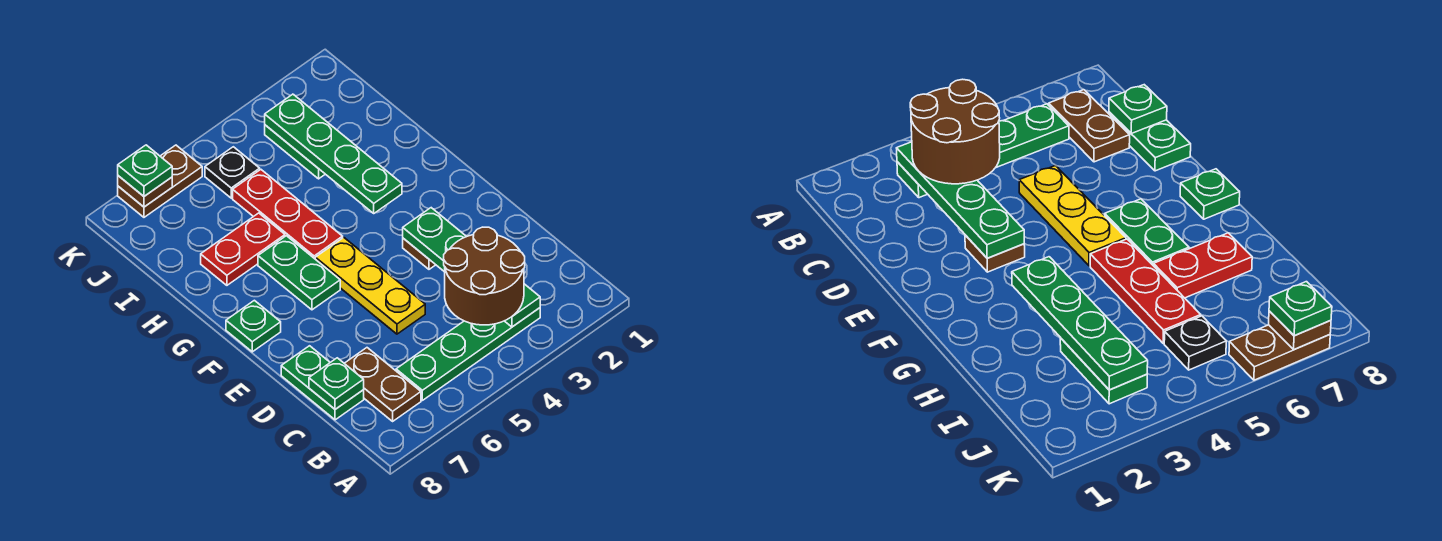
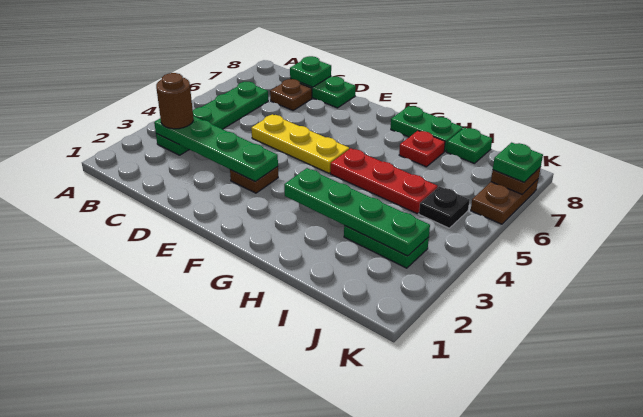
brown 2x2 round brick [444,227,525,325] -> brown 1x1 round brick [156,73,193,129]
brown 1x2 plate [344,348,421,421] -> brown 1x1 plate [270,79,312,110]
green 1x2 plate [258,236,340,310] -> green 1x2 plate moved to [391,106,463,152]
green 1x1 plate [226,300,281,352] -> green 1x1 plate moved to [446,128,492,163]
red 1x2 plate [201,213,285,285] -> red 1x1 plate [399,131,445,167]

